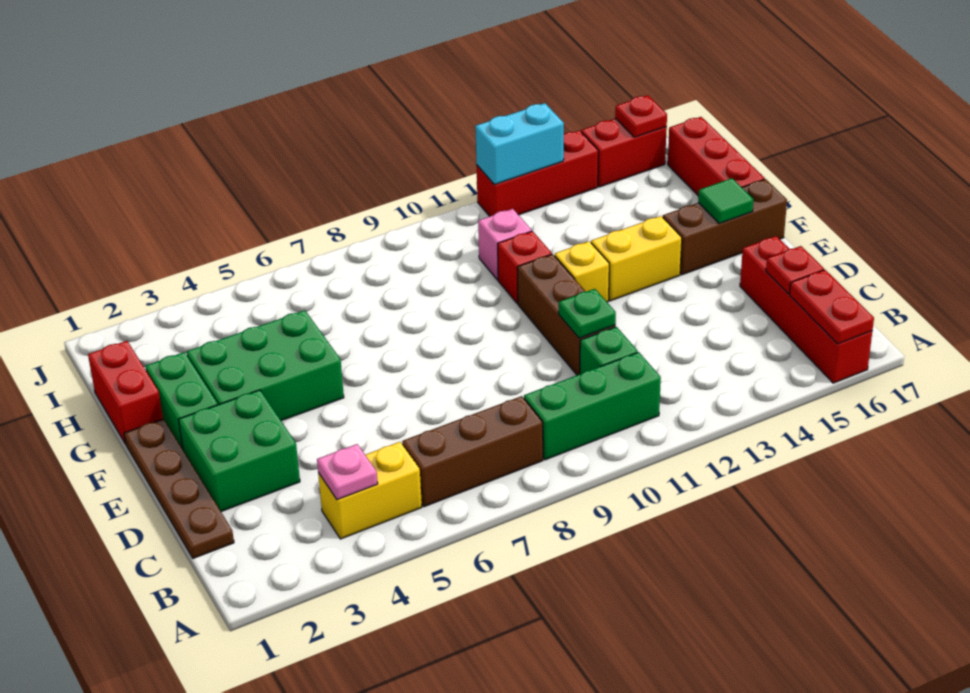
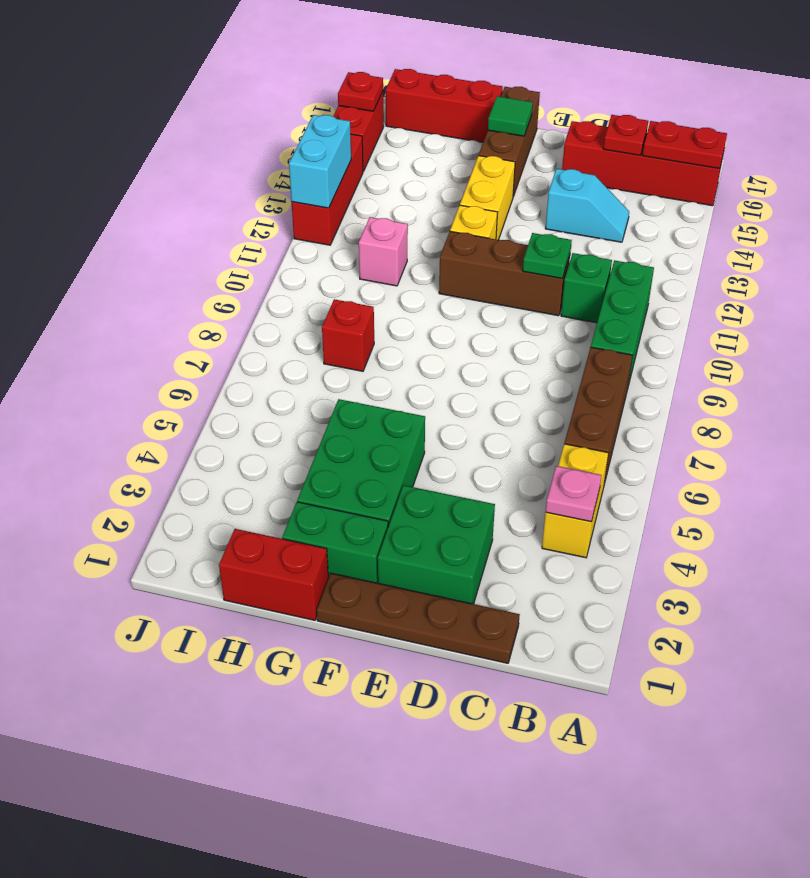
none -> cyan 1x2 slope [545,169,629,242]
red 1x1 brick [498,231,552,303] -> red 1x1 brick moved to [322,299,374,371]

